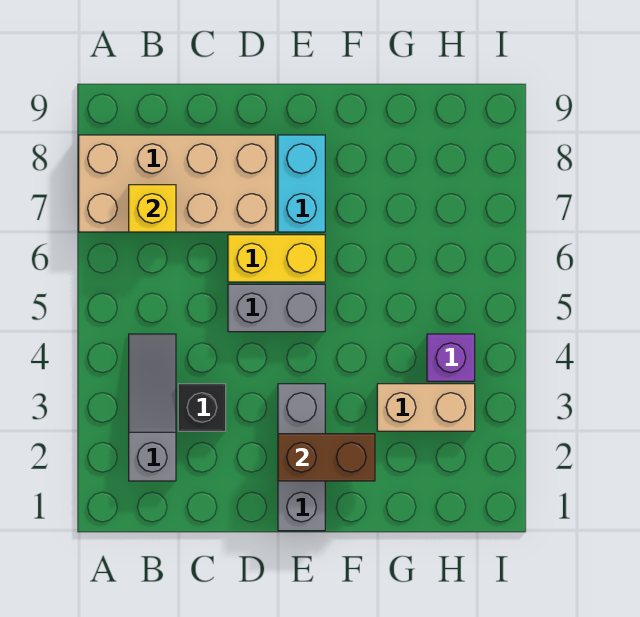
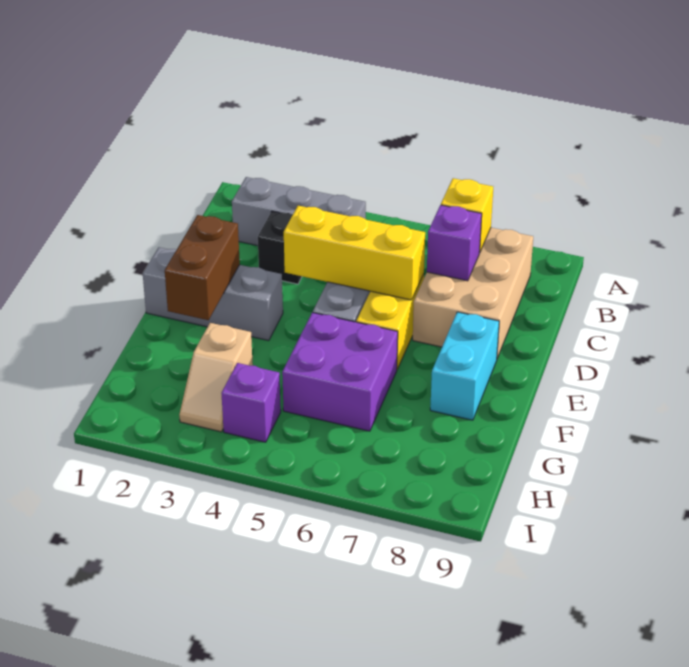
tan 2x4 brick [79,135,275,232] -> tan 2x3 brick [413,228,533,358]
grey 1x3 slope [129,334,176,481] -> grey 1x3 brick [232,177,366,246]
none -> purple 1x1 brick [427,205,482,281]
none -> yellow 1x3 brick [284,206,425,300]
cyan 1x2 brick [278,135,325,232] -> cyan 1x2 brick turned to [430,312,499,420]
none -> purple 2x2 brick [282,312,398,431]
tan 1x2 brick [377,384,475,431] -> tan 1x2 slope [179,323,253,432]

